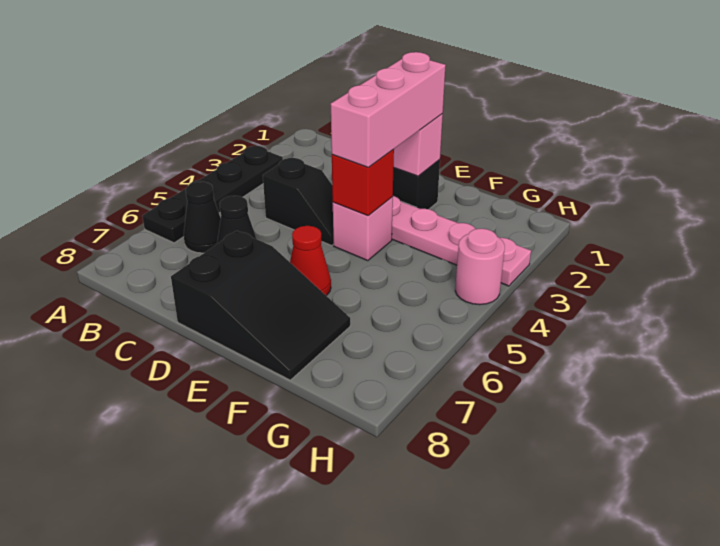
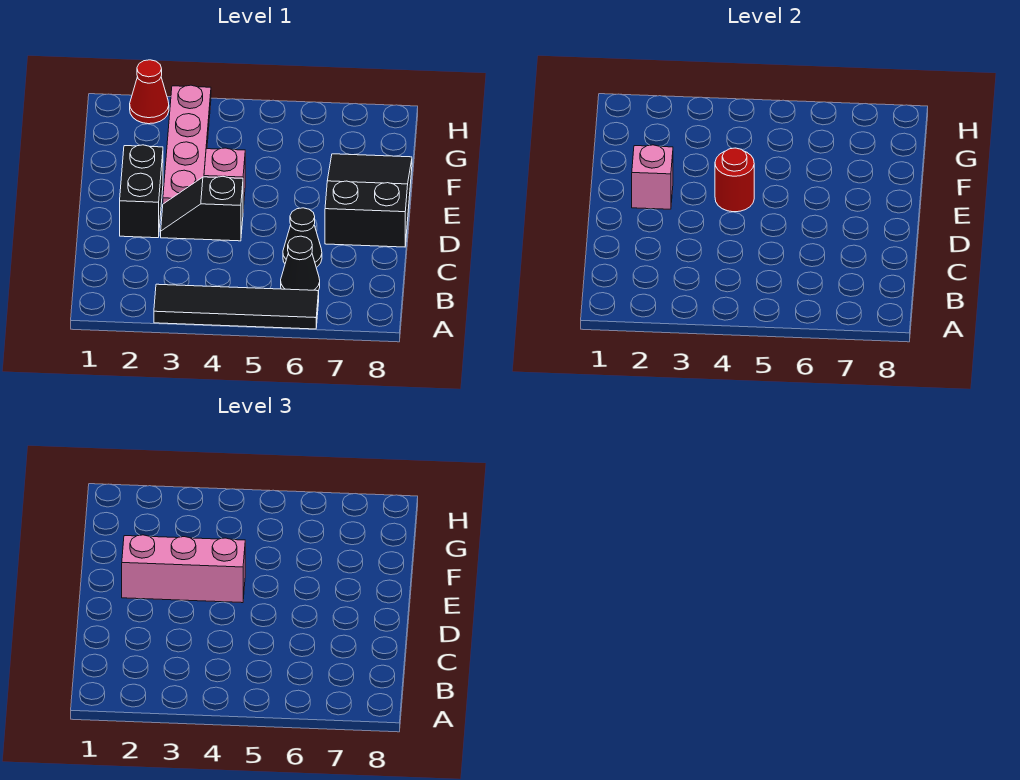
black 1x4 plate [142,146,283,243] -> black 1x4 tile [154,284,319,329]
black 1x2 slope [263,158,333,246] -> black 1x2 slope turned to [161,176,243,241]
red 1x1 brick [332,149,394,216] -> red 1x1 round brick [715,148,754,212]
red 1x1 cone [290,226,331,296] -> red 1x1 cone moved to [130,60,169,124]
pink 1x1 round brick [455,229,505,305] -> none

